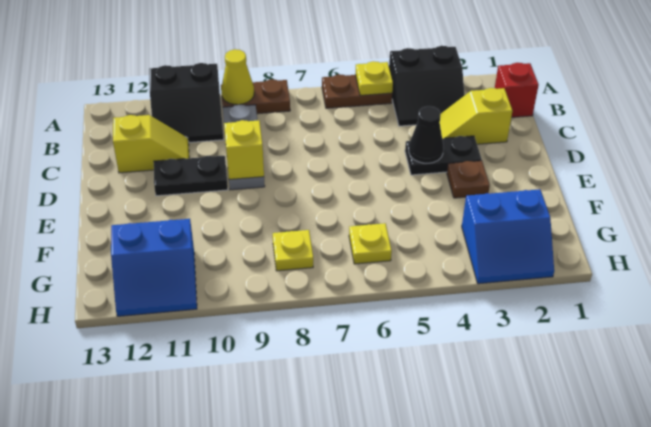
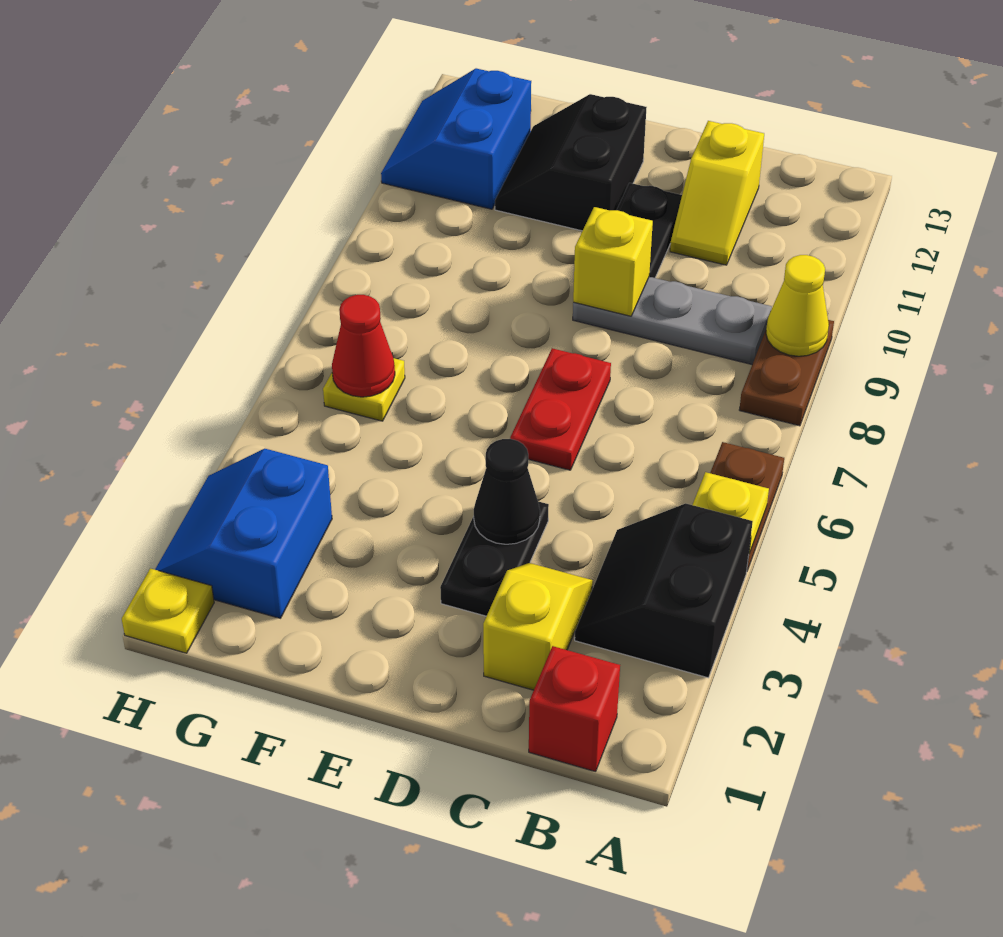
black 2x2 slope [149,63,224,143] -> black 2x2 slope moved to [495,94,647,231]
none -> red 1x2 plate [510,348,611,470]
brown 1x1 plate [447,161,490,198] -> none
none -> red 1x1 cone [332,295,395,397]
yellow 1x1 plate [273,230,313,271] -> yellow 1x1 plate moved to [122,568,214,653]

